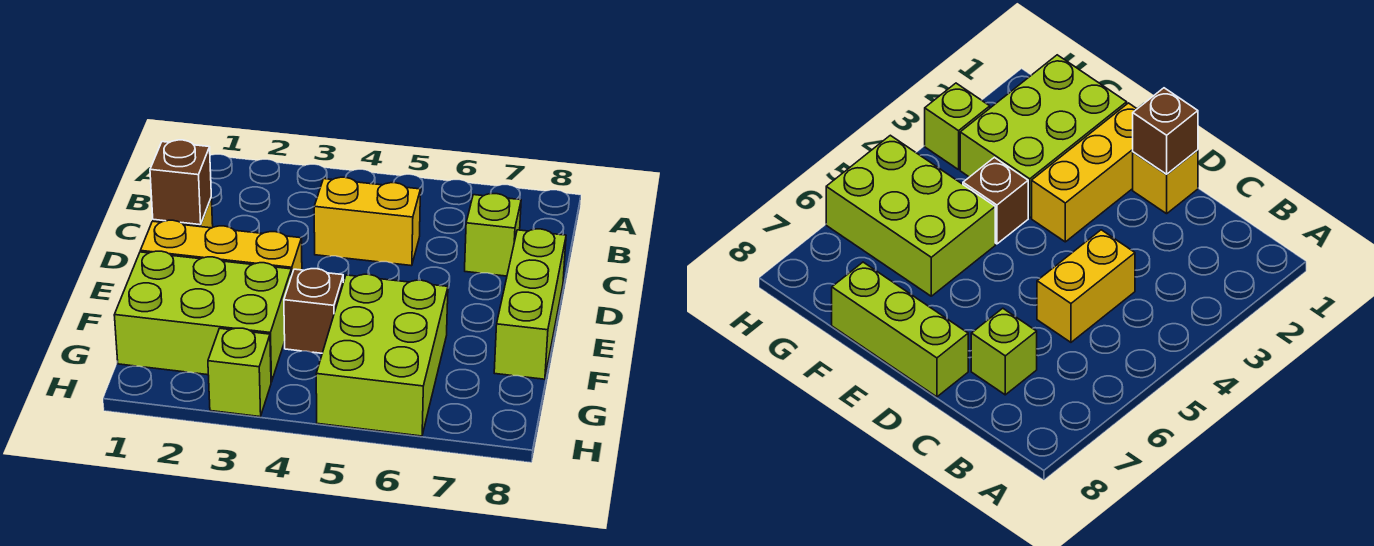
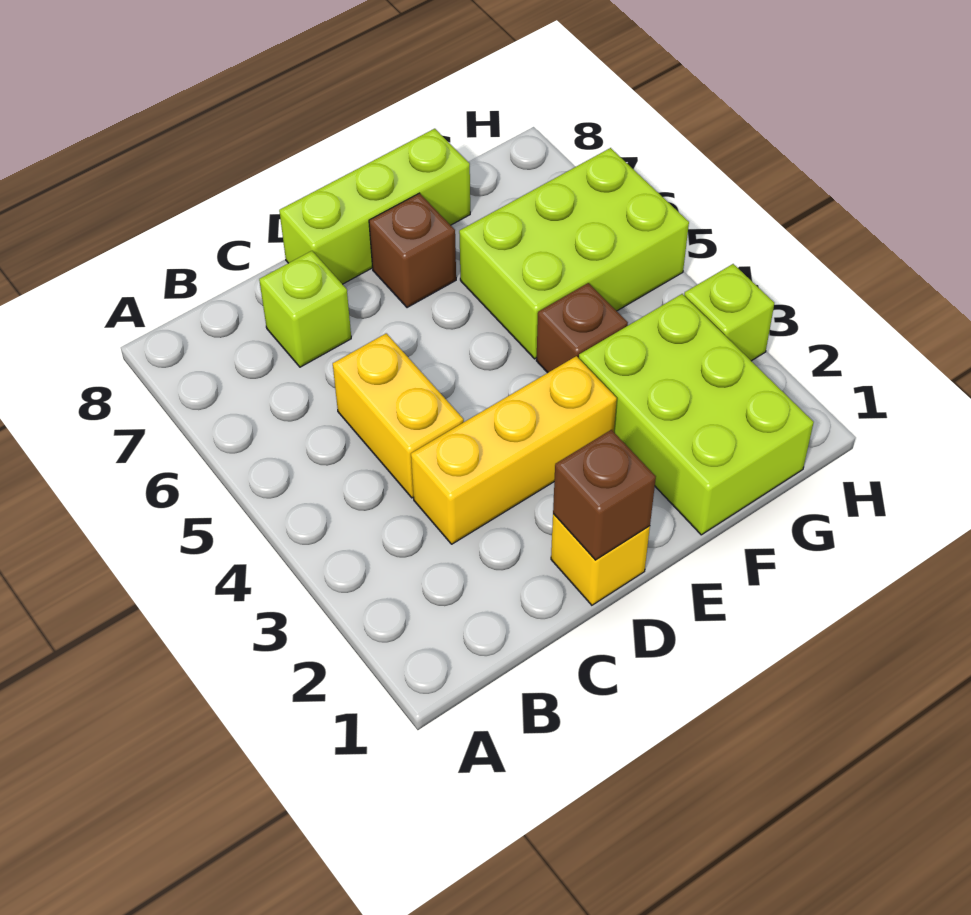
yellow 1x3 brick [140,220,302,276] -> yellow 1x3 brick turned to [411,356,617,544]
none -> brown 1x1 brick [369,193,456,308]

